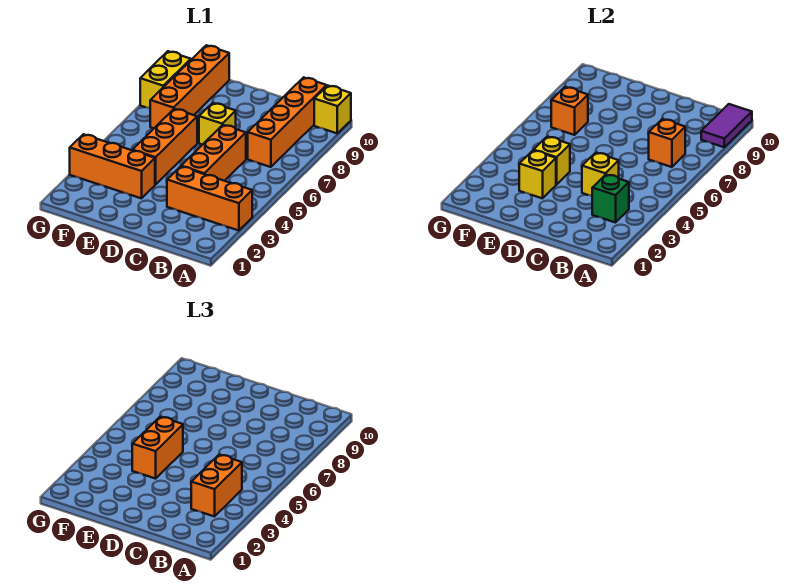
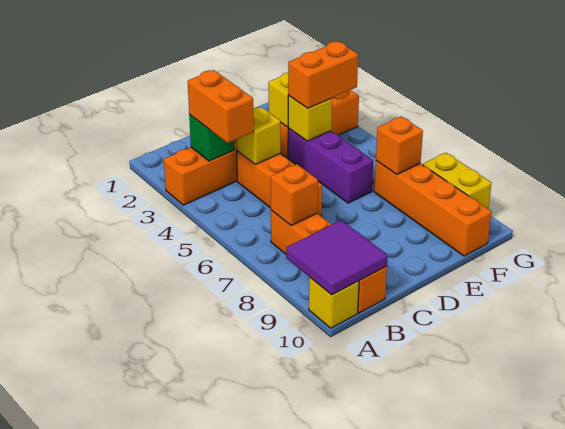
purple 1x2 tile [701,104,752,147] -> purple 2x2 tile [286,220,388,295]
yellow 1x1 brick [199,103,236,145] -> none
orange 1x3 brick [132,109,197,185] -> purple 1x3 brick [288,128,373,203]
orange 1x2 brick [132,417,183,479] -> orange 1x2 brick turned to [288,42,358,108]

